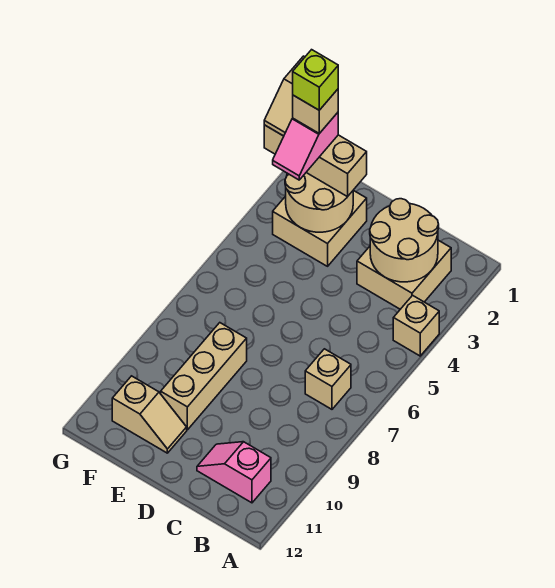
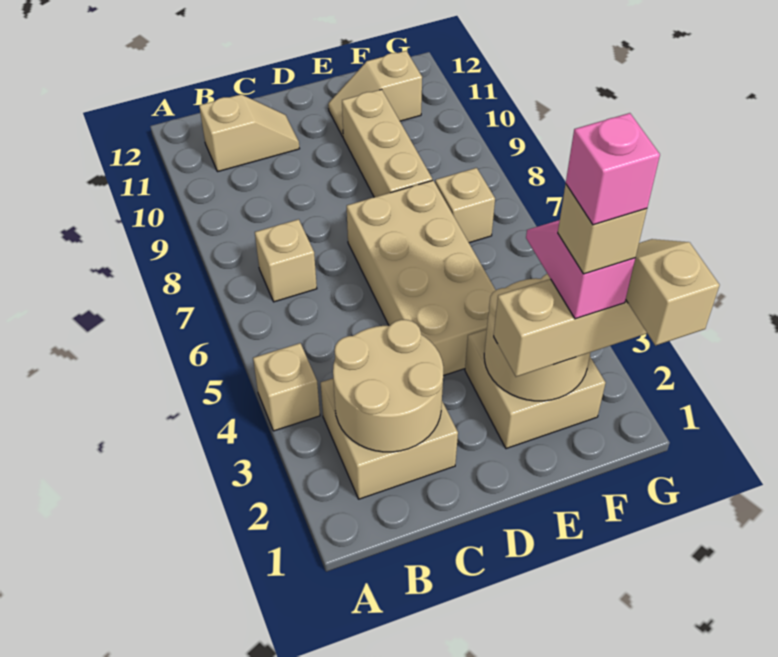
pink 1x2 slope [197,442,271,503] -> tan 1x2 slope [199,94,299,172]
none -> tan 2x4 brick [347,180,496,376]
lime 1x1 brick [293,50,338,110] -> pink 1x1 brick [566,113,660,225]
none -> tan 1x1 brick [435,168,495,243]

